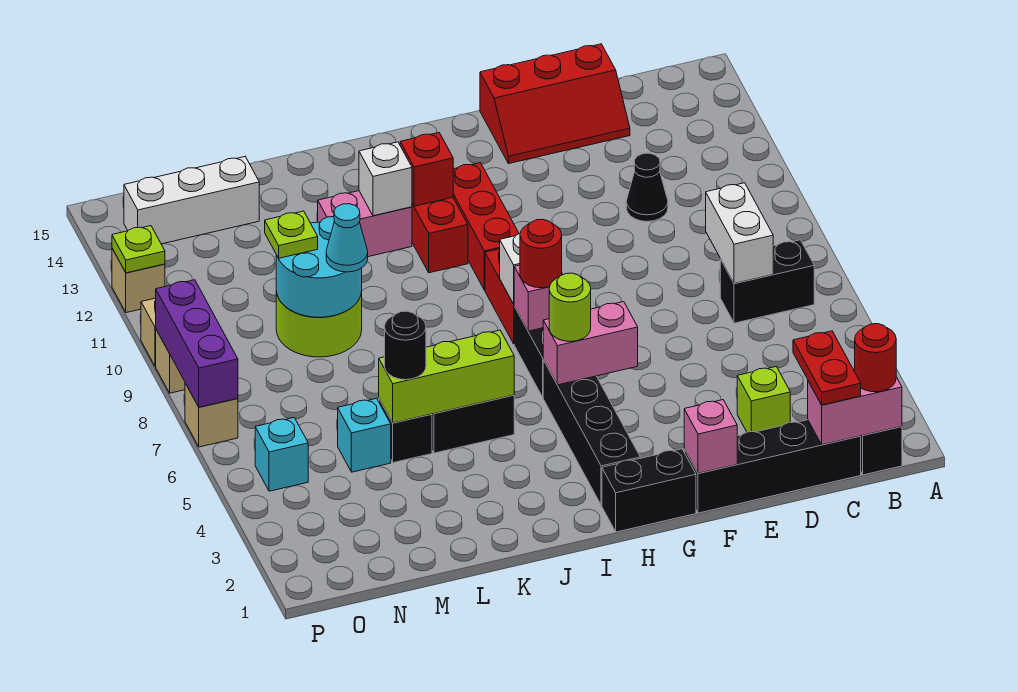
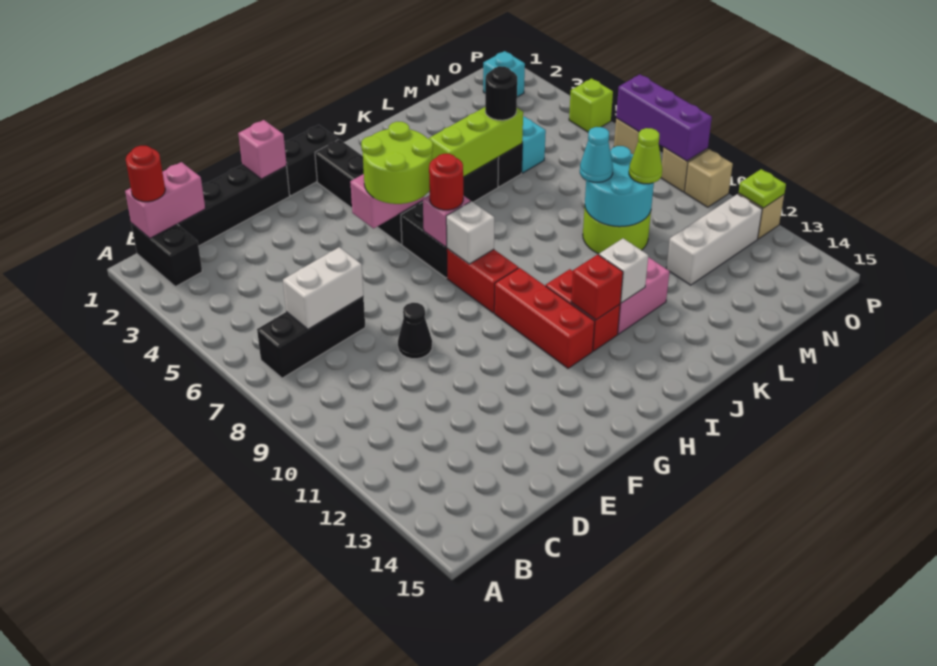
black 1x2 brick [720,240,814,323] -> black 1x3 brick [257,297,365,378]
red 1x2 plate [793,331,861,405] -> none
white 1x2 brick [706,183,773,284] -> white 1x2 brick turned to [283,247,363,329]
lime 1x1 brick [737,367,790,432] -> lime 1x1 brick moved to [569,78,613,132]
black 1x1 cone [626,153,668,222] -> black 1x1 cone moved to [398,303,432,359]
red 2x3 slope [480,44,630,164] -> none
lime 1x1 round brick [549,273,591,341] -> lime 2x2 round brick [361,122,433,204]
lime 1x1 plate [265,211,318,258] -> lime 1x1 cone [629,128,662,184]
white 1x3 brick [124,157,259,244] -> white 1x3 brick moved to [666,194,762,285]
cyan 1x1 brick [255,418,308,491] -> cyan 1x1 brick moved to [483,51,525,97]

